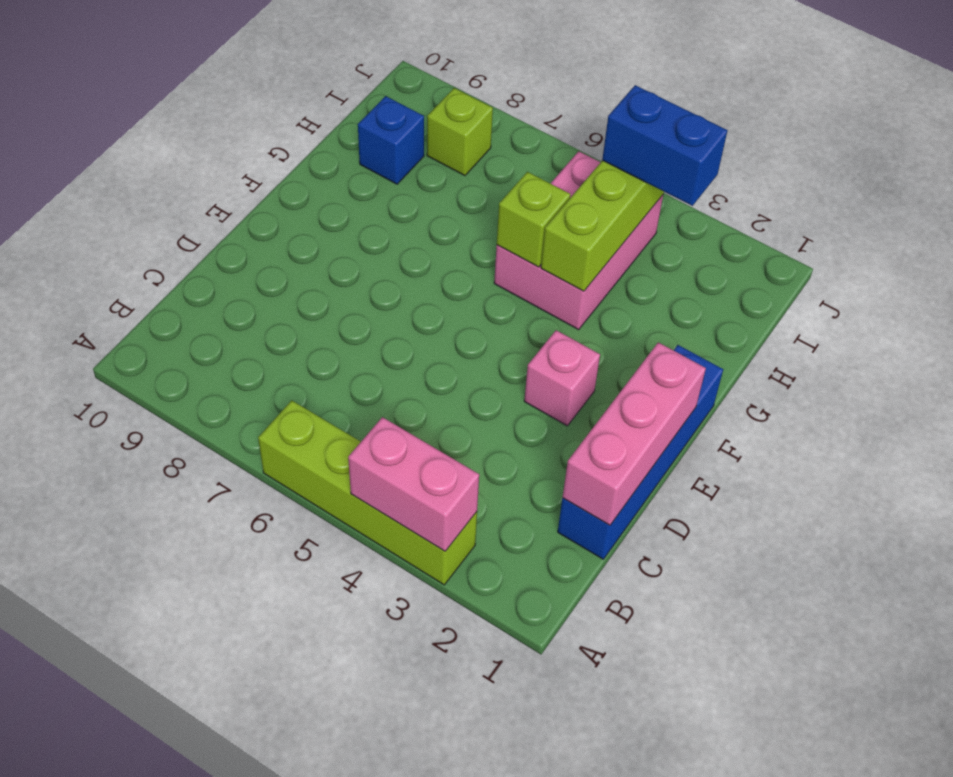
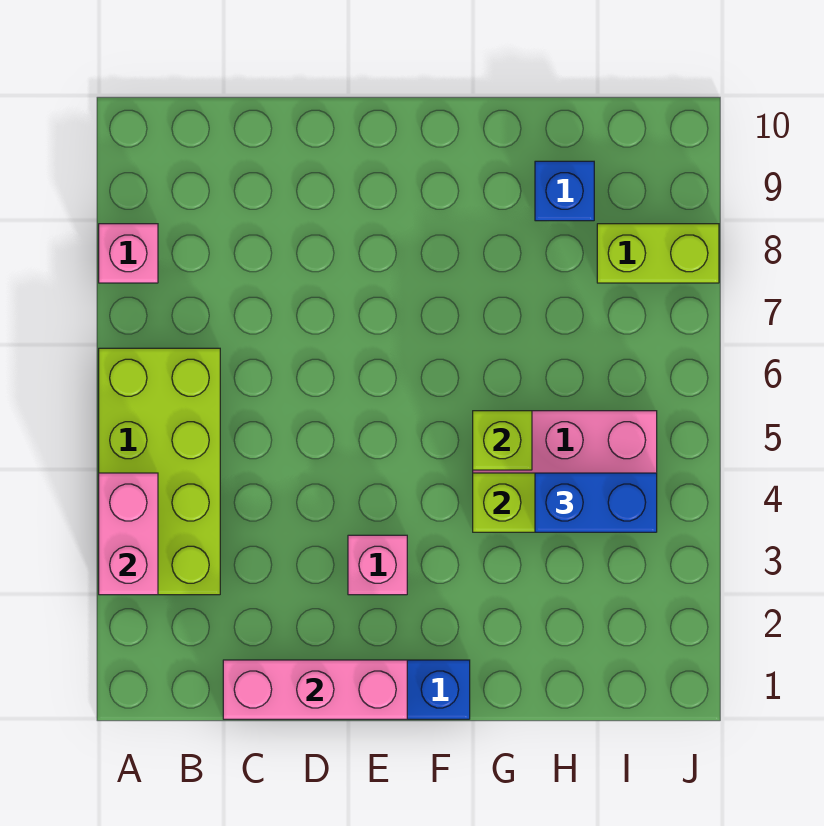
lime 1x4 brick [258,400,477,585] -> lime 2x4 brick [99,348,220,595]
none -> pink 1x1 brick [99,224,158,283]
blue 1x2 brick [602,85,727,206] -> blue 1x2 brick turned to [535,473,657,532]
lime 1x1 brick [427,88,493,176] -> lime 1x2 brick [597,224,719,283]

